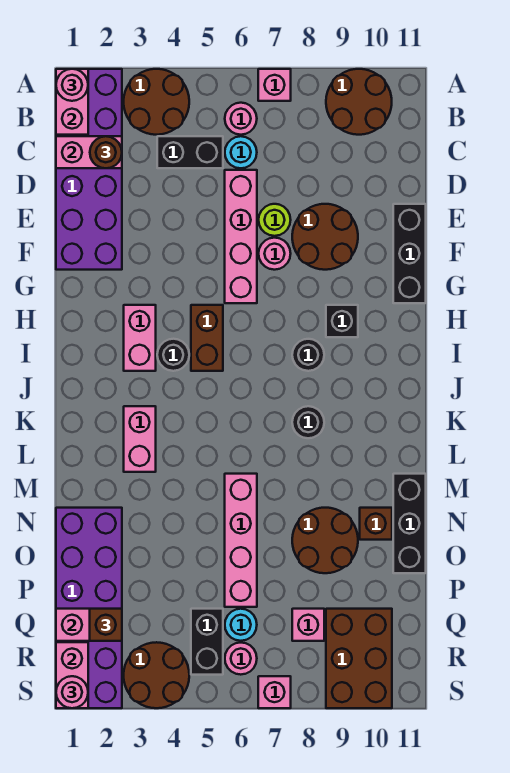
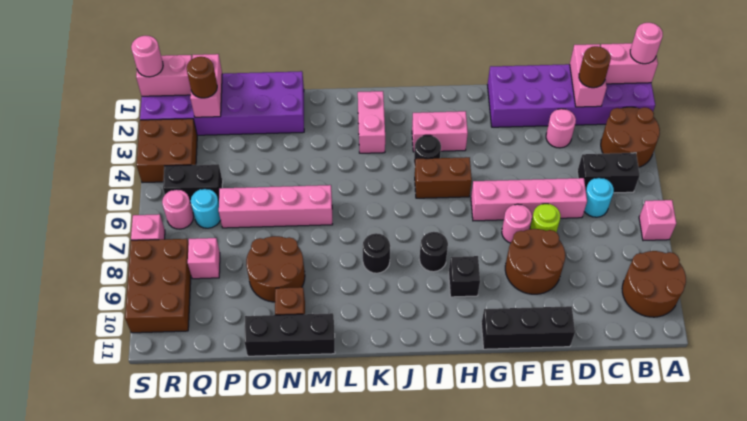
pink 1x1 round brick [225,103,257,135] -> pink 1x1 round brick moved to [546,109,576,148]
black 1x2 brick [157,136,223,168] -> black 1x2 brick turned to [577,153,640,193]
pink 1x2 brick [124,406,156,472] -> pink 1x2 brick turned to [358,91,385,153]
brown 1x1 brick [90,609,122,641] -> brown 1x1 round brick [187,57,217,98]
brown 2x3 brick [326,609,392,708] -> brown 2x3 brick turned to [125,239,191,333]
brown 2x2 round brick [124,642,189,708] -> brown 2x2 brick [137,119,197,183]

